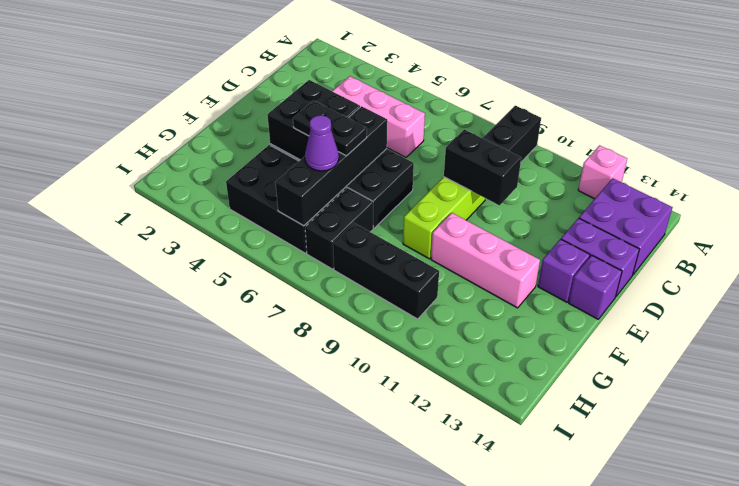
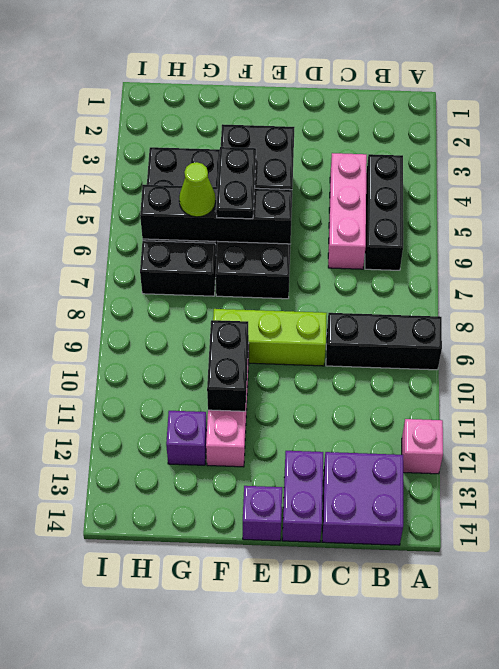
black 1x2 brick [444,129,521,205] -> black 1x2 brick moved to [207,320,249,411]
purple 1x1 brick [538,239,590,302] -> purple 1x1 brick moved to [166,411,207,465]
purple 1x1 cone [305,115,339,171] -> lime 1x1 cone [179,162,216,217]
black 1x3 brick [333,223,439,319] -> black 1x3 brick moved to [365,154,403,270]

